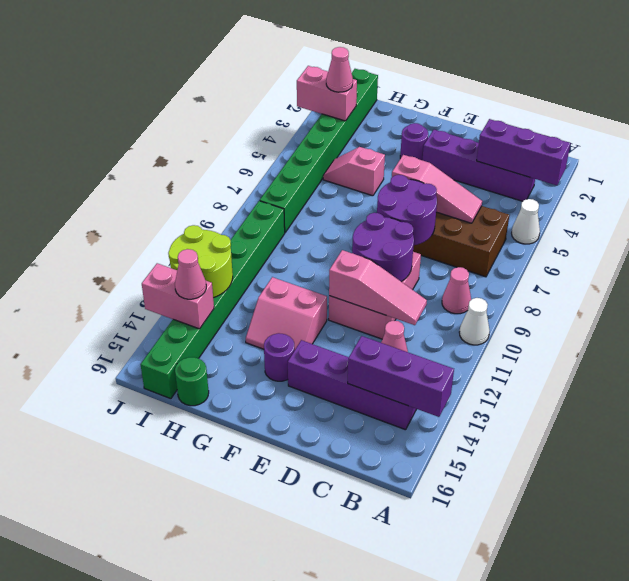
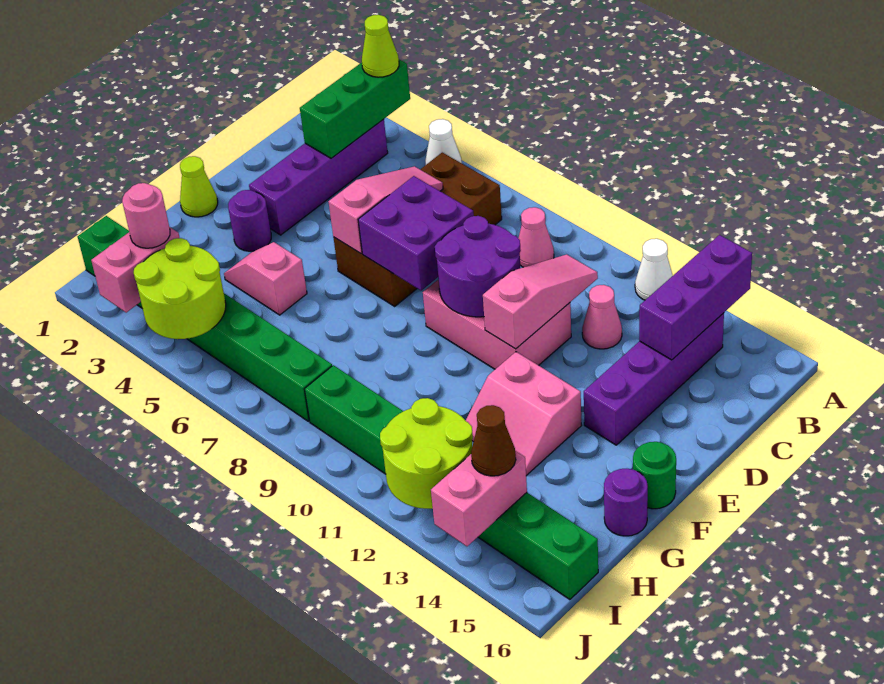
purple 1x3 brick [477,119,570,185] -> green 1x3 brick [300,60,410,158]
none -> lime 1x1 cone [362,15,399,77]
white 1x1 cone [459,298,490,345] -> white 1x1 cone moved to [635,239,673,300]
purple 2x2 round brick [377,175,437,245] -> purple 2x2 brick [358,176,474,291]
none -> lime 1x1 cone [180,156,218,217]
pink 2x2 slope [246,277,327,349] -> pink 2x2 slope turned to [466,352,582,476]
purple 1x1 round brick [264,333,295,381] -> purple 1x1 round brick moved to [604,469,648,536]
pink 1x2 slope [323,147,385,196] -> pink 1x2 slope turned to [224,242,307,315]
green 1x1 round brick [175,357,209,406] -> green 1x1 round brick moved to [633,442,676,509]
pink 1x1 cone [326,47,353,92] -> pink 1x1 round brick [122,183,170,248]
none -> lime 2x2 round brick [134,238,226,339]
pink 1x1 cone [175,249,206,299] -> brown 1x1 cone [471,405,516,476]

